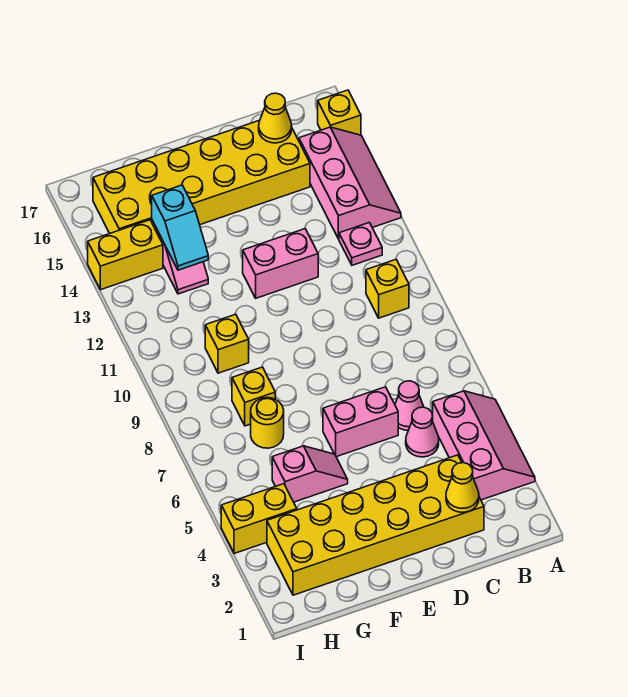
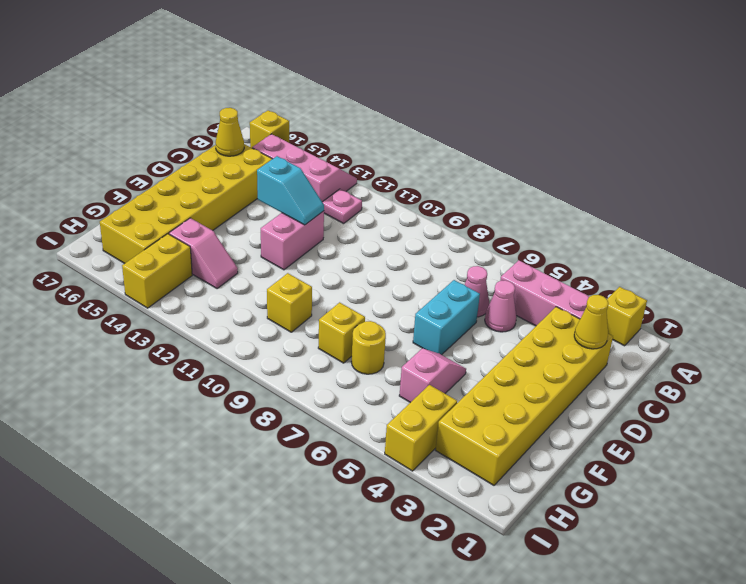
yellow 1x1 brick [366,260,409,318] -> yellow 1x1 brick moved to [607,287,647,346]
pink 1x2 brick [323,387,398,457] -> cyan 1x2 brick [413,280,480,355]
cyan 1x2 slope [152,185,208,270] -> cyan 1x2 slope moved to [257,156,324,225]

